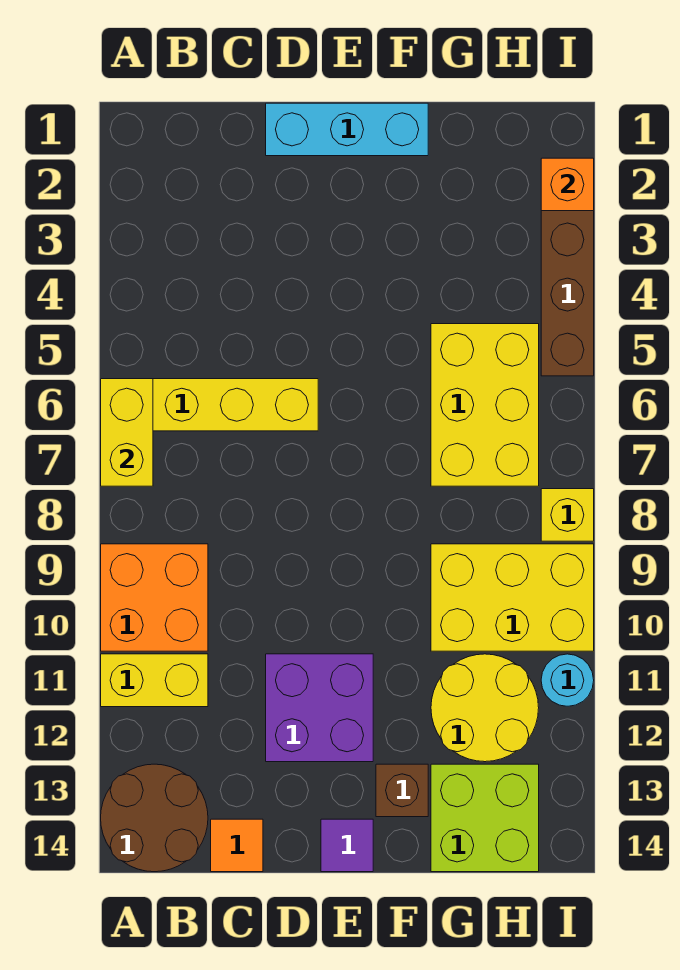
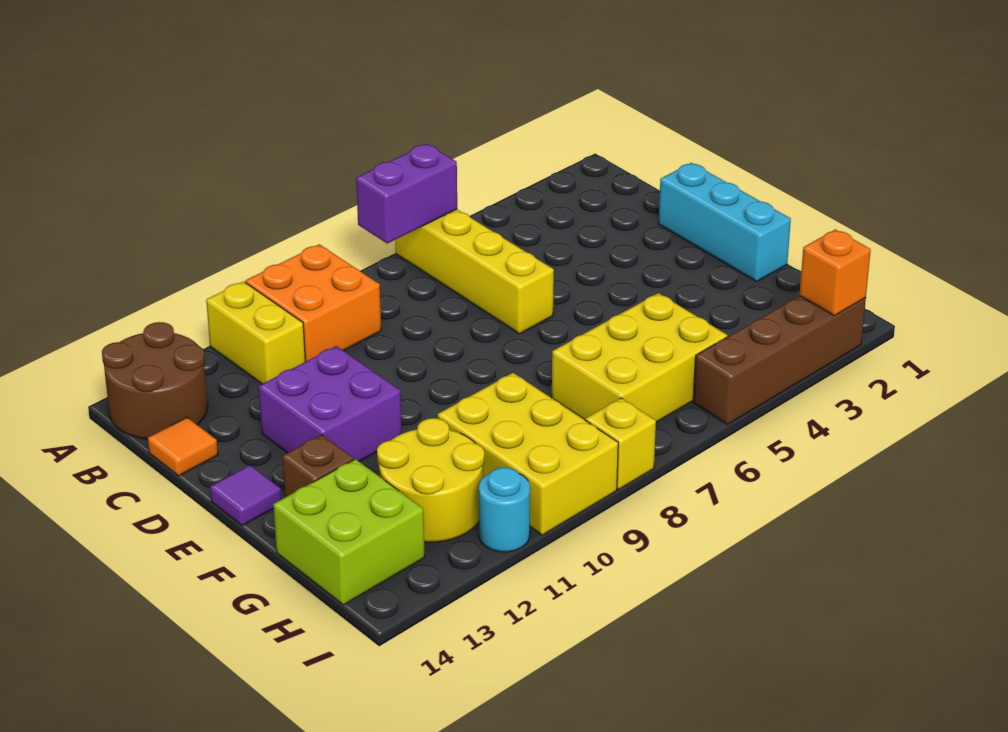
yellow 1x2 brick [101,379,153,486] -> purple 1x2 brick [356,144,457,243]

